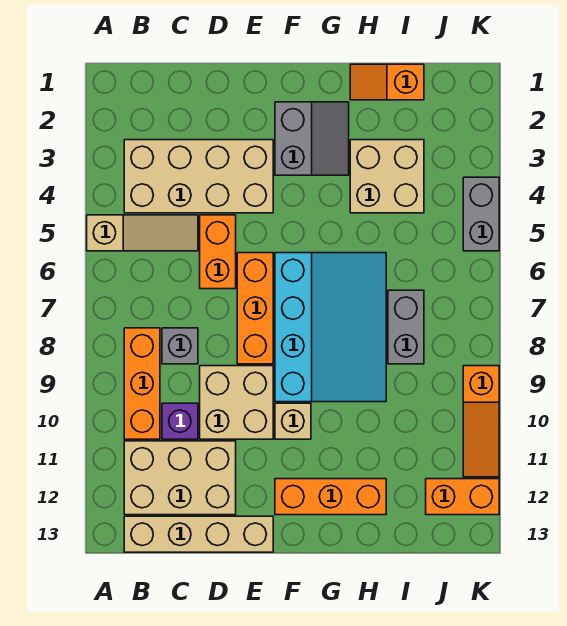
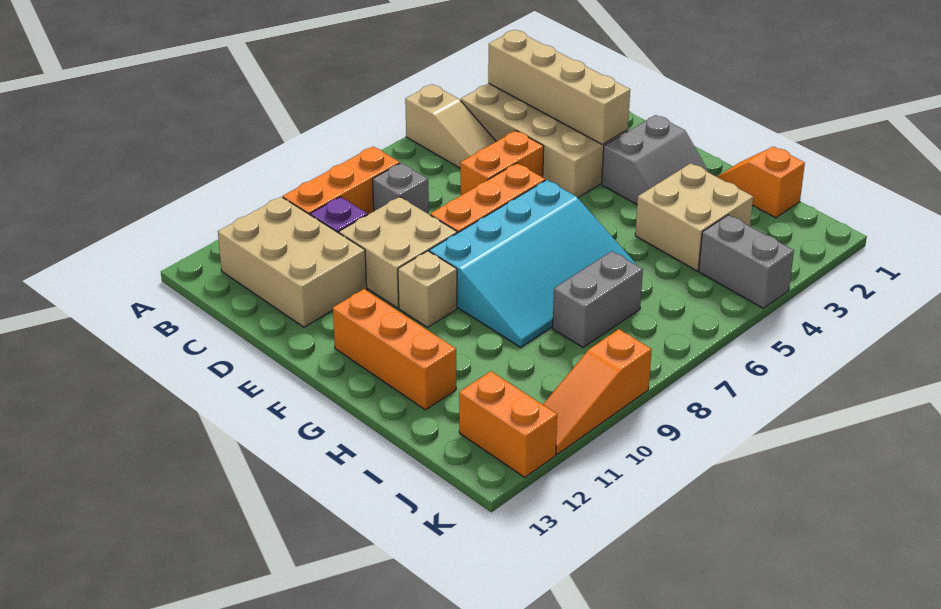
tan 1x4 brick [124,516,273,552] -> tan 1x4 brick moved to [488,30,630,144]
grey 1x2 brick [463,177,499,251] -> grey 1x2 brick turned to [699,215,794,308]

